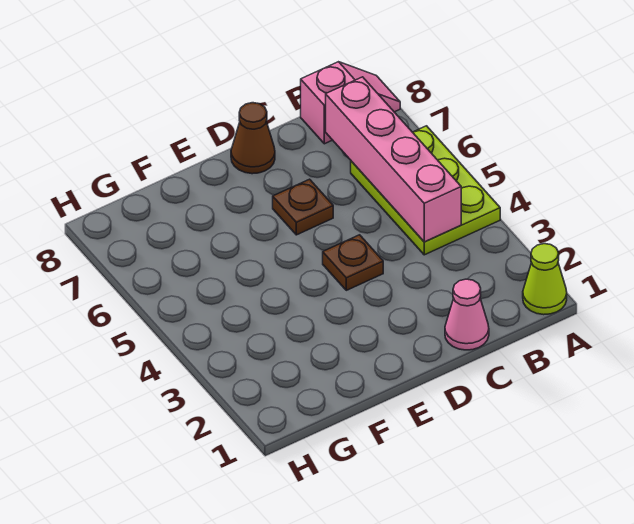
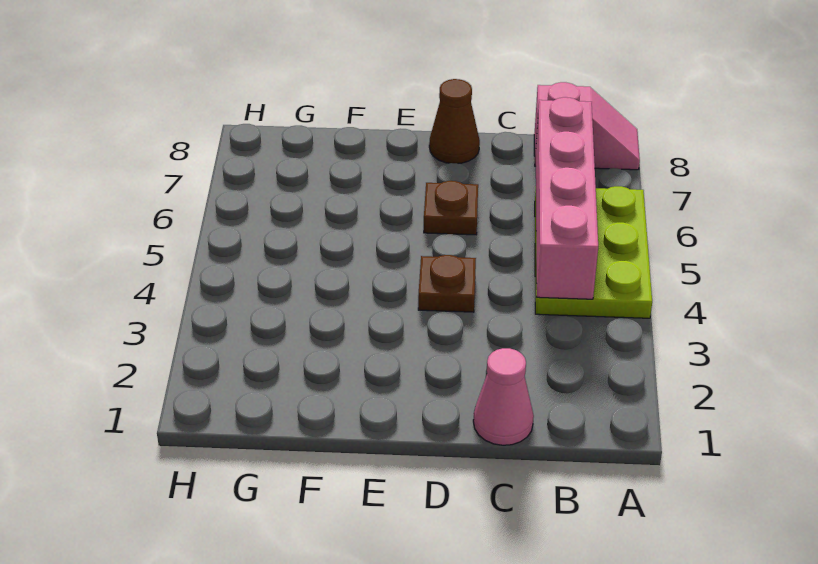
lime 1x1 cone [523,244,567,315] -> none

